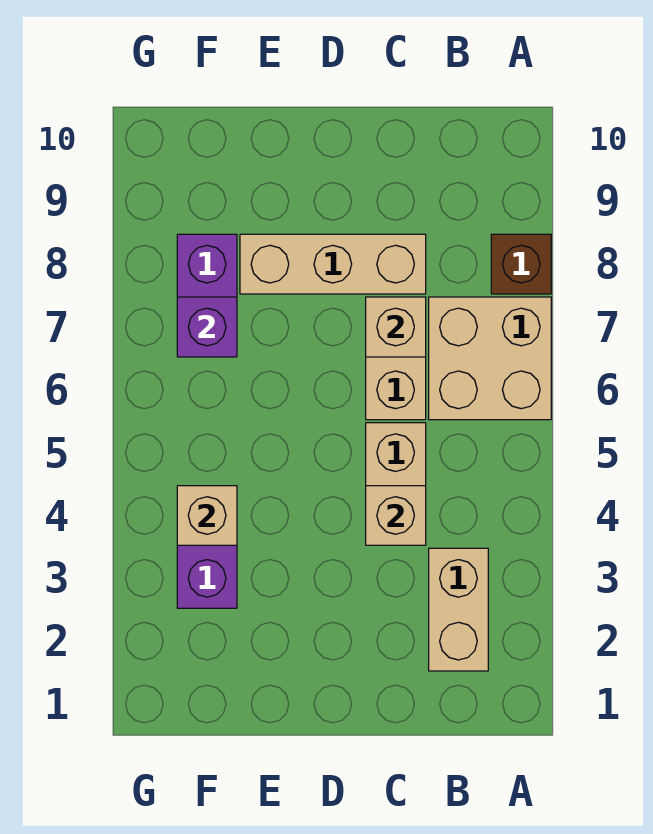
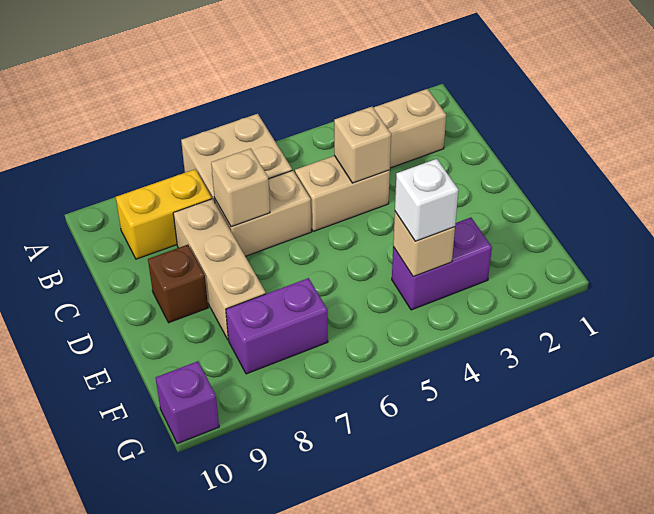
brown 1x1 brick [491,234,551,294] -> brown 1x1 brick moved to [148,245,208,323]
none -> yellow 1x2 brick [116,169,212,259]
none -> white 1x1 brick [395,159,458,241]
purple 1x1 brick [177,297,237,357] -> purple 1x1 brick moved to [156,361,219,444]

